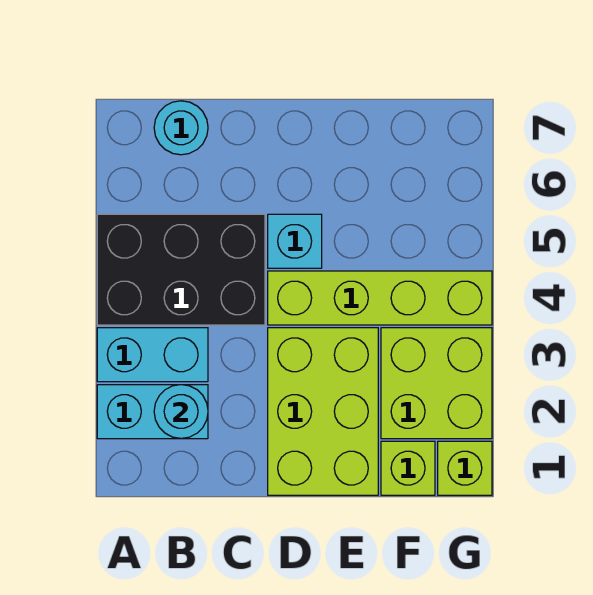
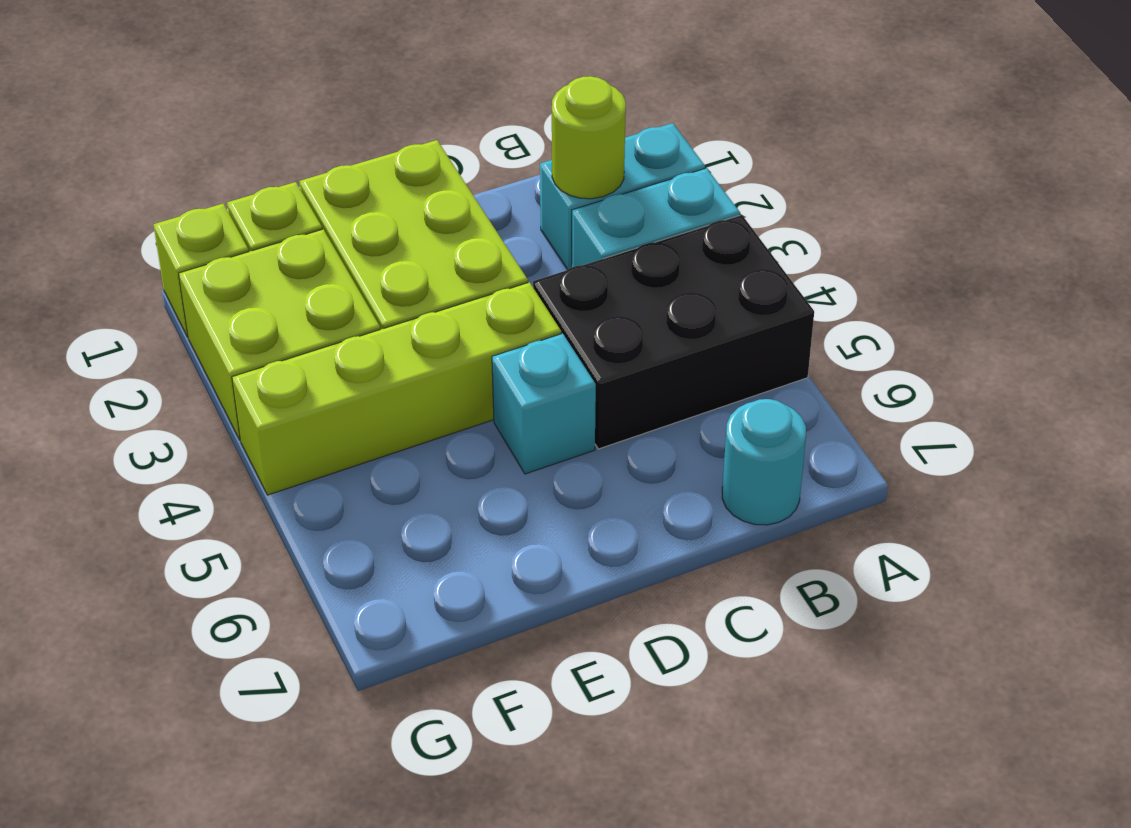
cyan 1x1 round brick [154,385,208,439] -> lime 1x1 round brick [552,76,626,199]

